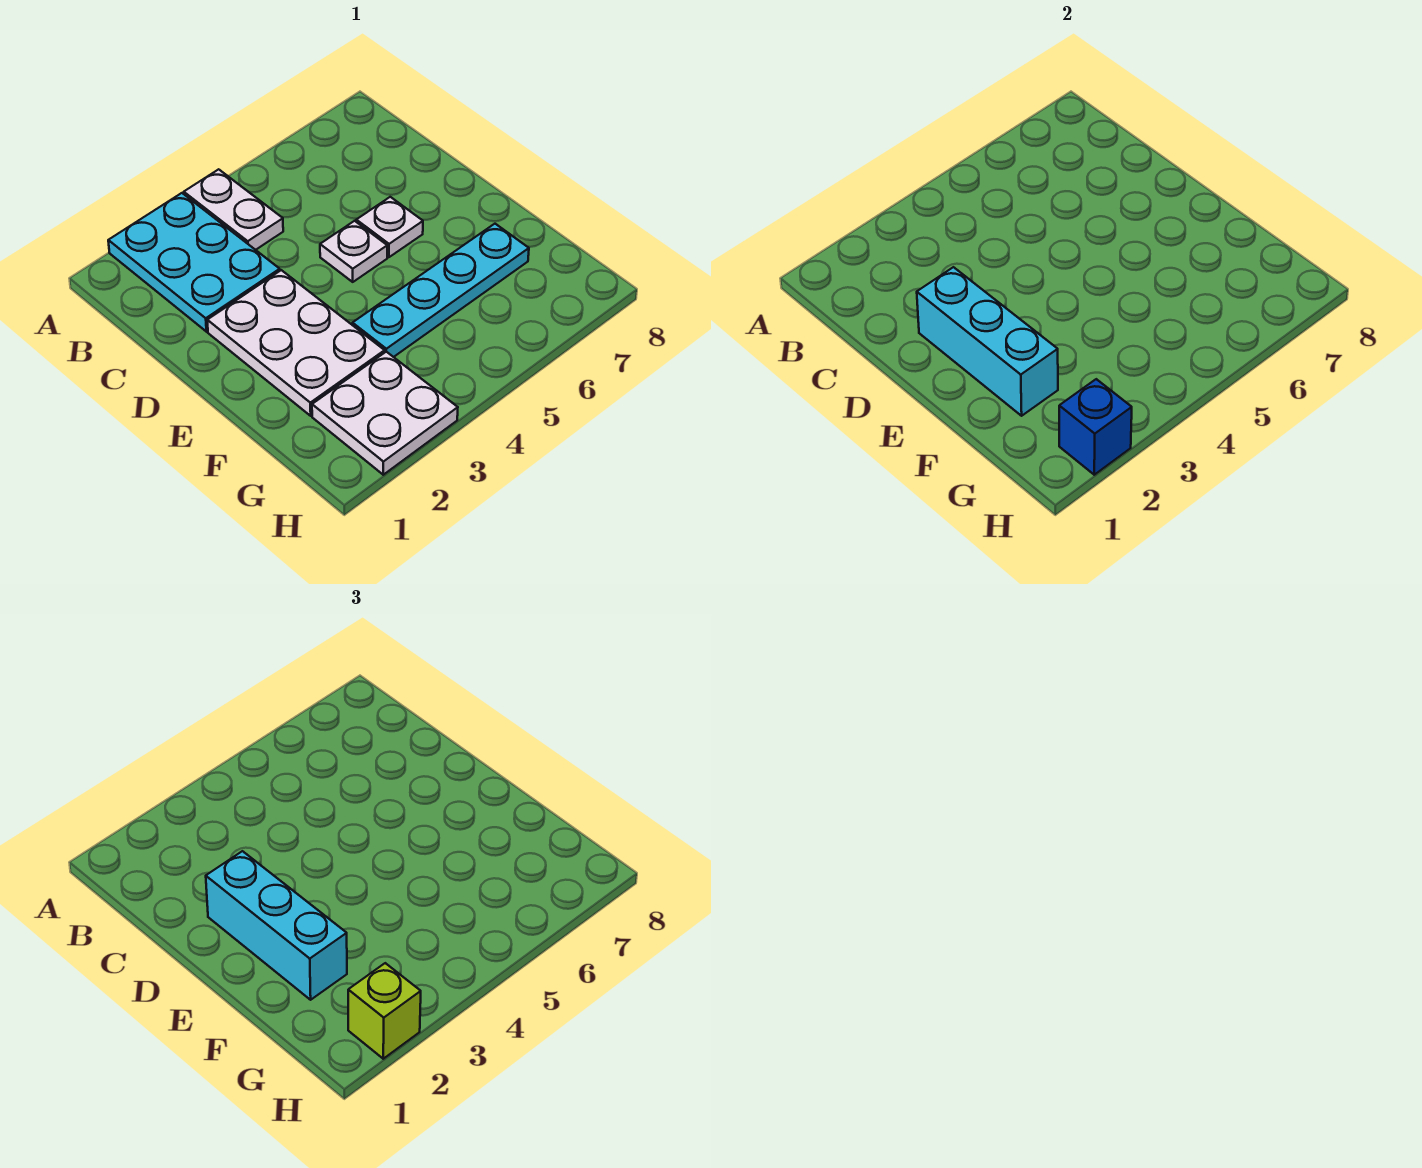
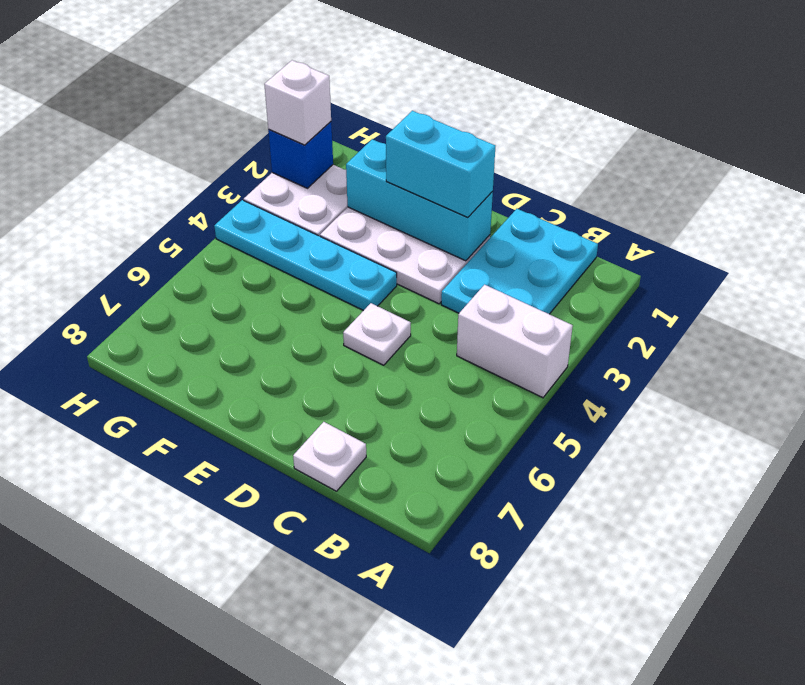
cyan 2x3 plate [108,193,280,332] -> cyan 2x3 plate turned to [441,209,598,314]
white 1x2 plate [184,169,283,250] -> white 1x2 brick [457,285,573,398]
cyan 1x3 brick [206,851,347,1000] -> cyan 1x2 brick [386,111,495,218]
white 1x1 plate [356,197,423,257] -> white 1x1 plate moved to [293,422,366,491]
cyan 1x4 plate [352,224,529,357] -> cyan 1x4 plate turned to [214,200,397,311]
lime 1x1 brick [348,963,421,1059] -> white 1x1 brick [264,60,331,145]

